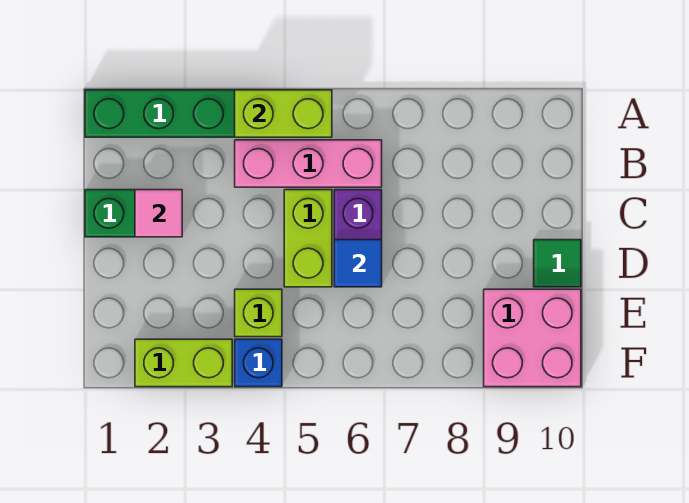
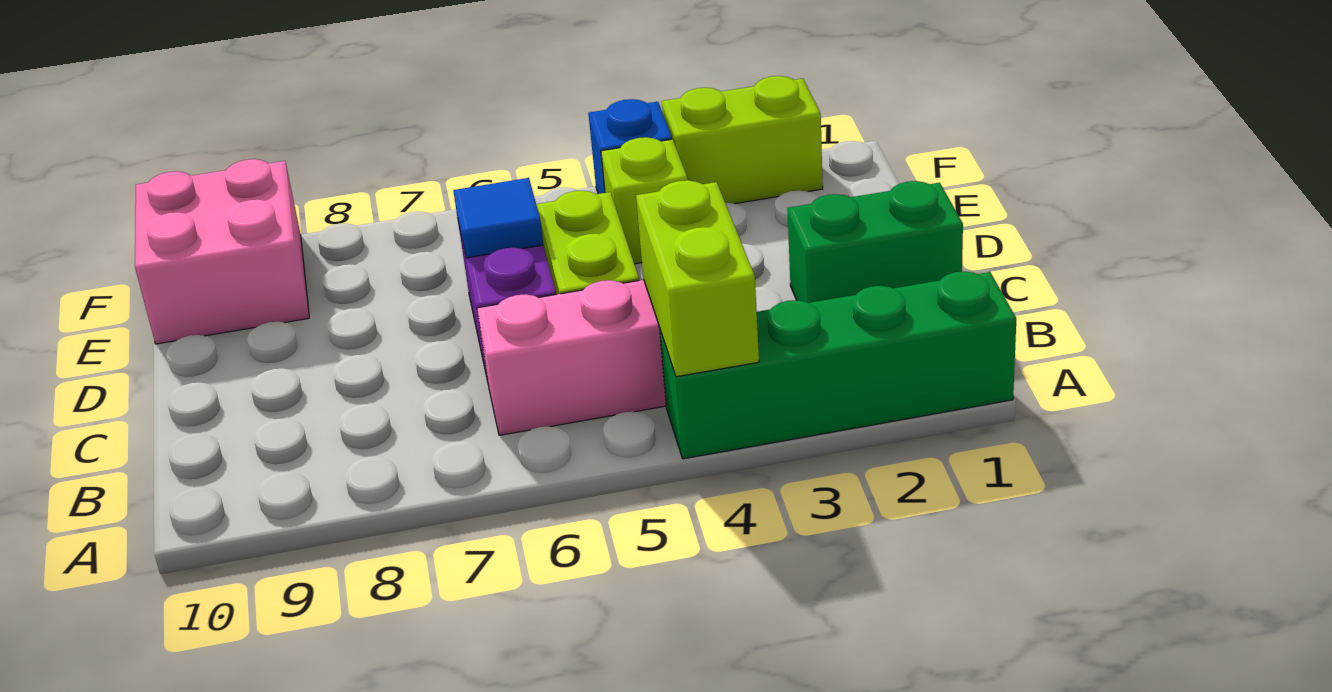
lime 1x2 brick [235,90,332,137] -> lime 1x2 brick turned to [636,180,759,377]
pink 1x1 tile [135,190,182,237] -> none
green 1x1 tile [534,240,581,287] -> none

